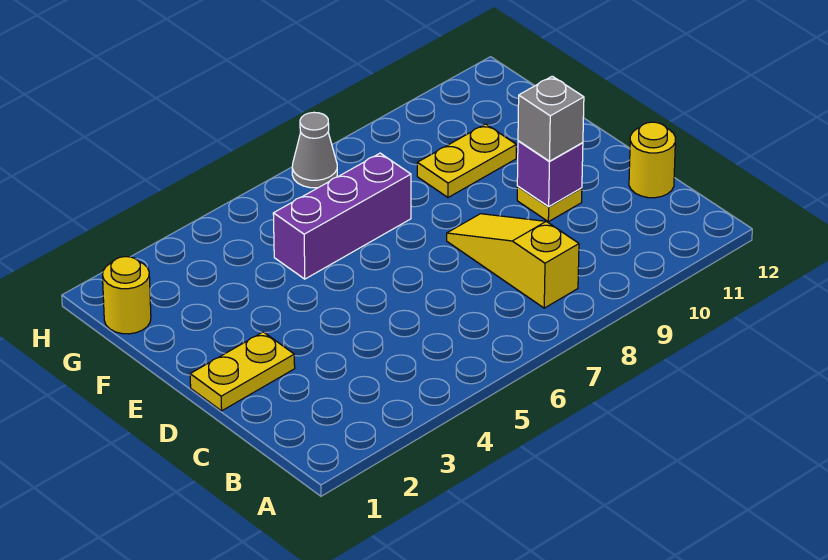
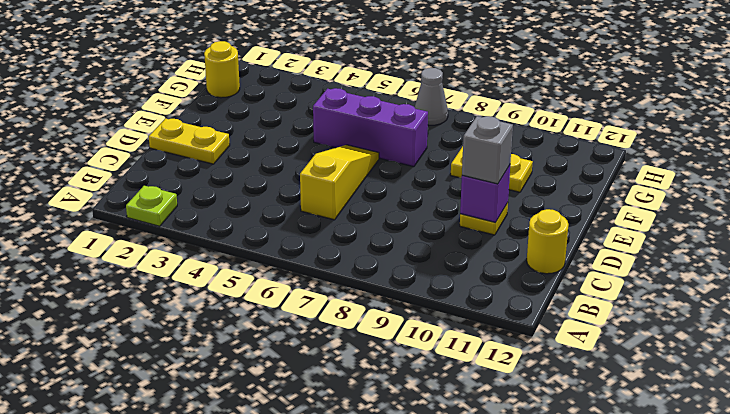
none -> lime 1x1 plate [126,186,177,226]
yellow 1x3 slope [447,214,579,308] -> yellow 1x3 slope moved to [300,145,379,220]

